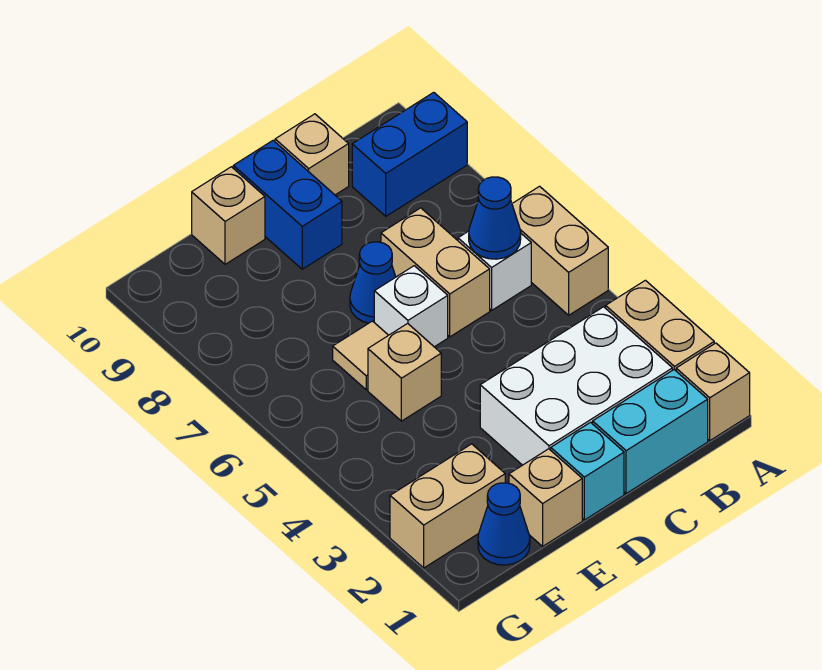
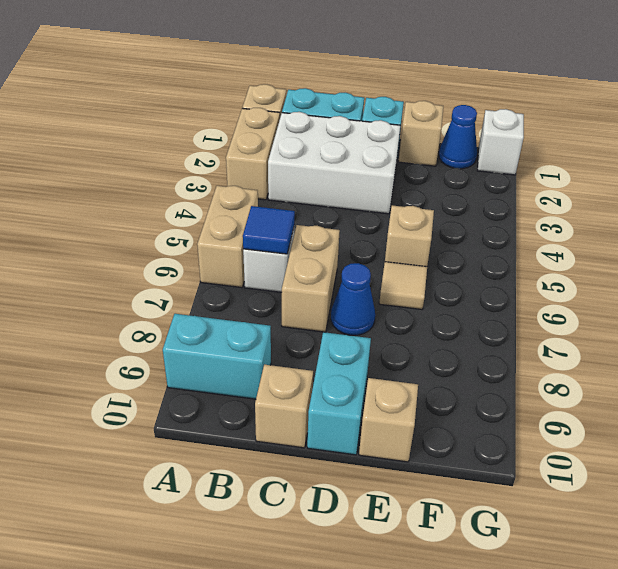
blue 1x2 brick [352,92,467,216] -> cyan 1x2 brick [163,314,271,399]
blue 1x1 cone [469,177,521,259] -> blue 1x1 tile [243,206,295,254]
white 1x1 brick [374,266,448,347] -> white 1x1 brick moved to [477,109,524,175]
blue 1x2 brick [233,141,342,269] -> cyan 1x2 brick [307,332,371,455]
tan 1x2 brick [390,444,505,568] -> none

